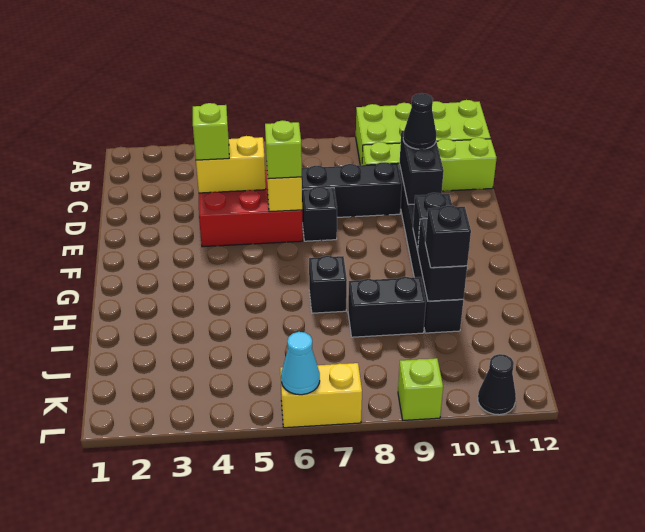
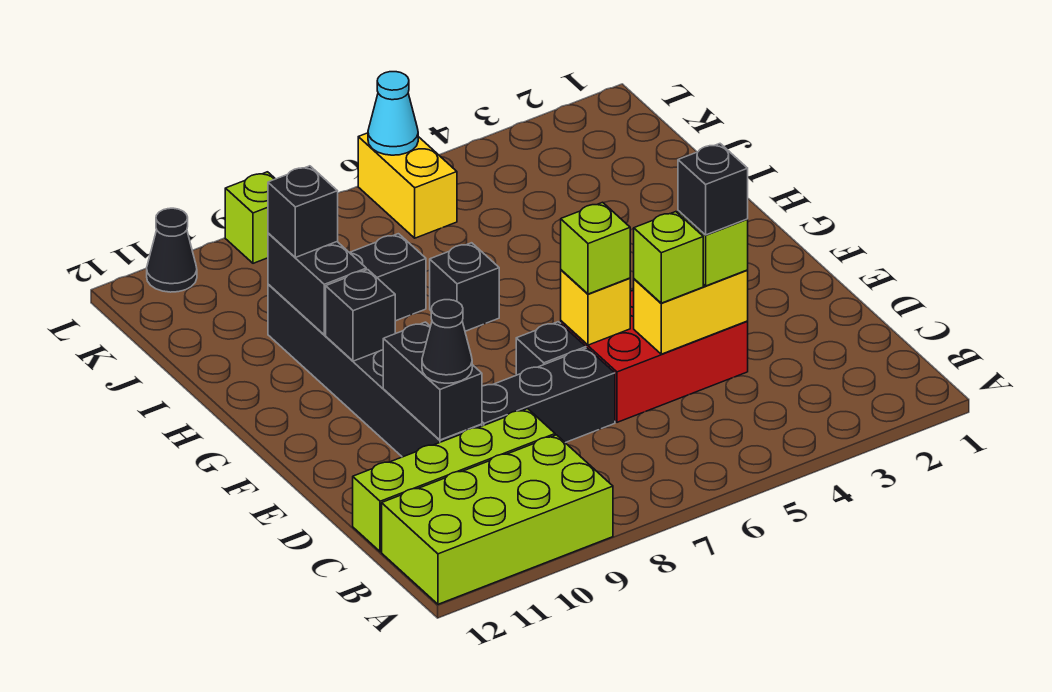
none -> black 1x1 brick [678,144,748,235]
none -> lime 1x1 brick [634,212,703,303]
yellow 1x2 brick [280,363,362,428] -> yellow 1x2 brick turned to [358,133,457,238]

